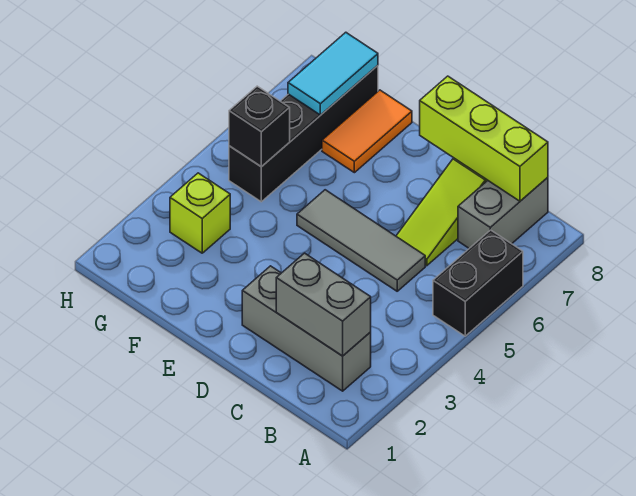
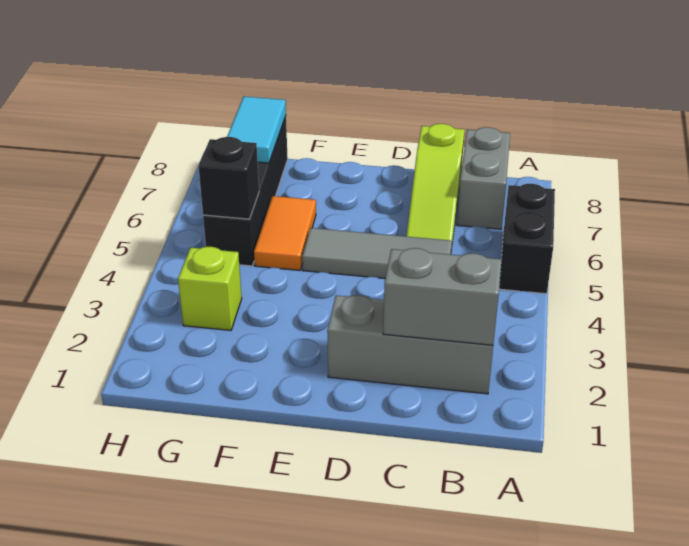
lime 1x3 brick [420,76,548,201] -> none
orange 1x2 tile [322,90,412,173] -> orange 1x2 tile moved to [254,196,316,270]

